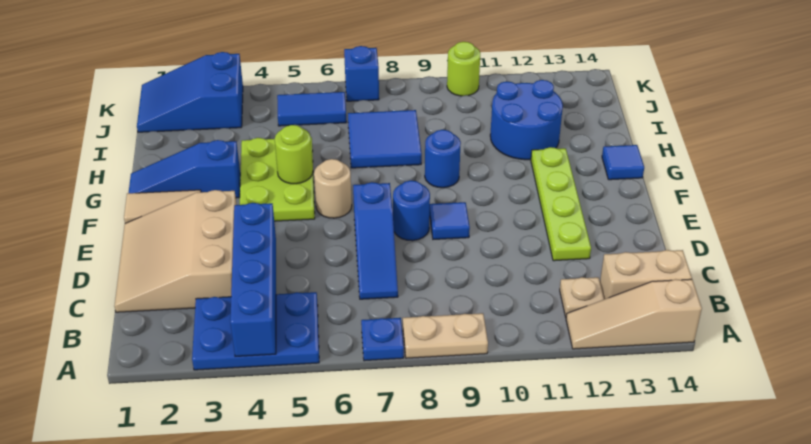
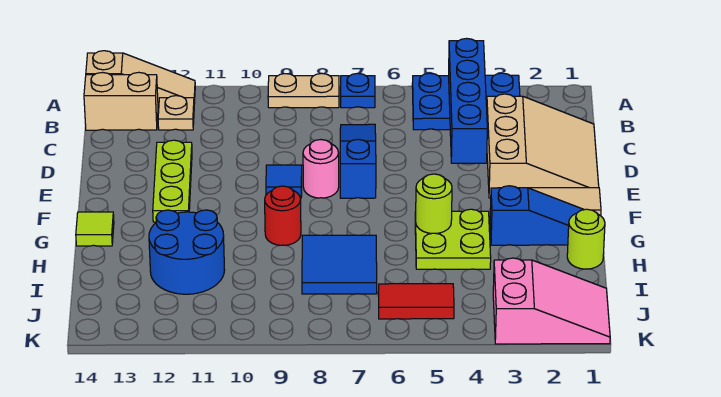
lime 1x4 plate [531,147,591,261] -> lime 1x3 plate [153,140,192,222]
blue 1x1 round brick [393,180,430,241] -> pink 1x1 round brick [303,140,339,198]
lime 2x3 plate [240,137,315,221] -> lime 2x2 plate [415,209,491,269]
tan 1x1 round brick [314,159,352,218] -> none
blue 1x1 round brick [425,130,461,188] -> red 1x1 round brick [265,186,301,245]
blue 1x1 tile [602,145,644,180] -> lime 1x1 tile [76,212,114,246]
blue 2x3 slope [137,52,243,132] -> pink 2x3 slope [493,258,610,344]
blue 1x2 tile [277,92,346,126] -> red 1x2 tile [378,284,454,319]
blue 1x1 brick [344,46,379,101] -> none
lime 1x1 round brick [447,42,480,96] -> lime 1x1 round brick moved to [567,209,605,269]

